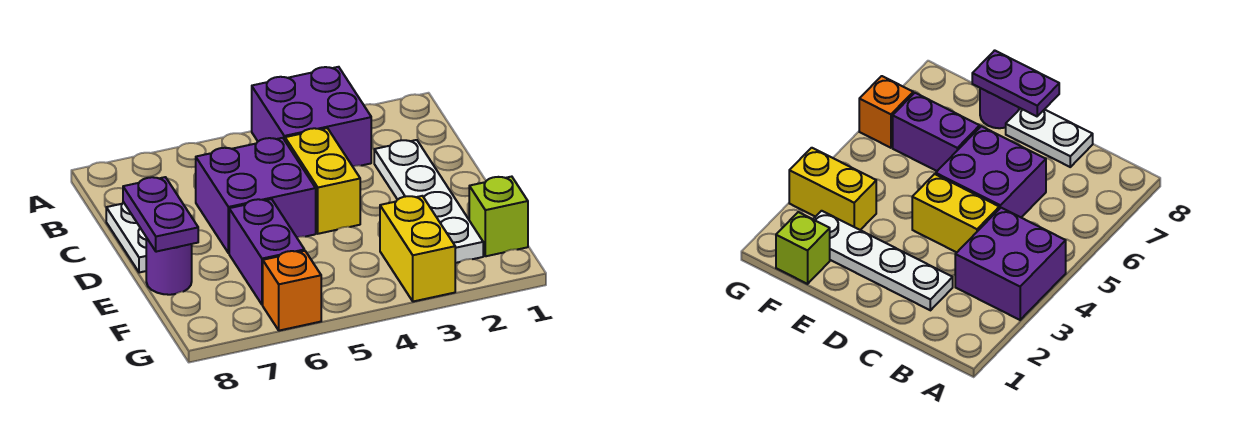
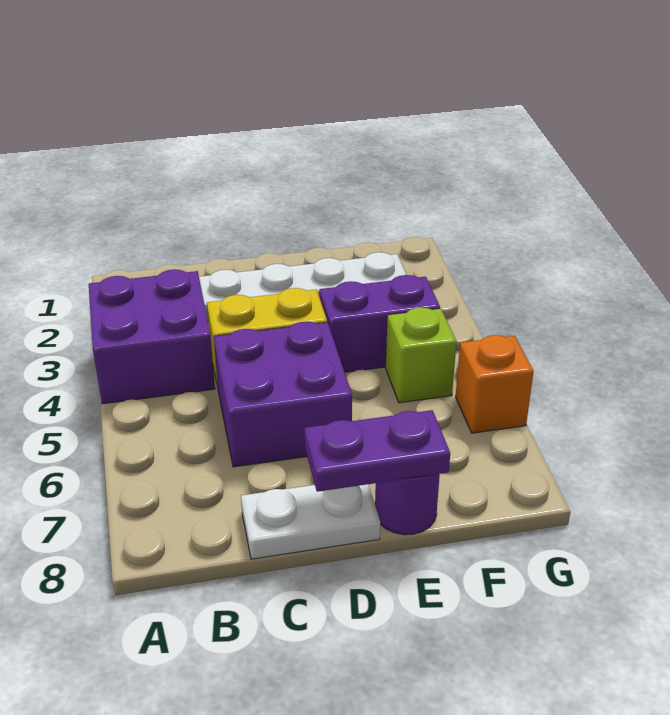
purple 1x2 brick [229,199,304,305] -> purple 1x2 brick moved to [319,275,440,372]
lime 1x1 brick [469,177,528,256] -> lime 1x1 brick moved to [386,307,457,403]
yellow 1x2 brick [380,196,455,302] -> none

